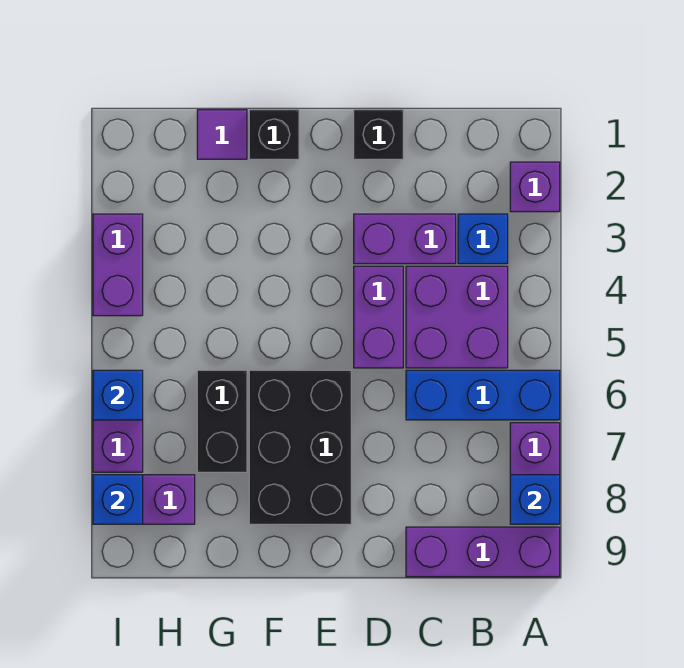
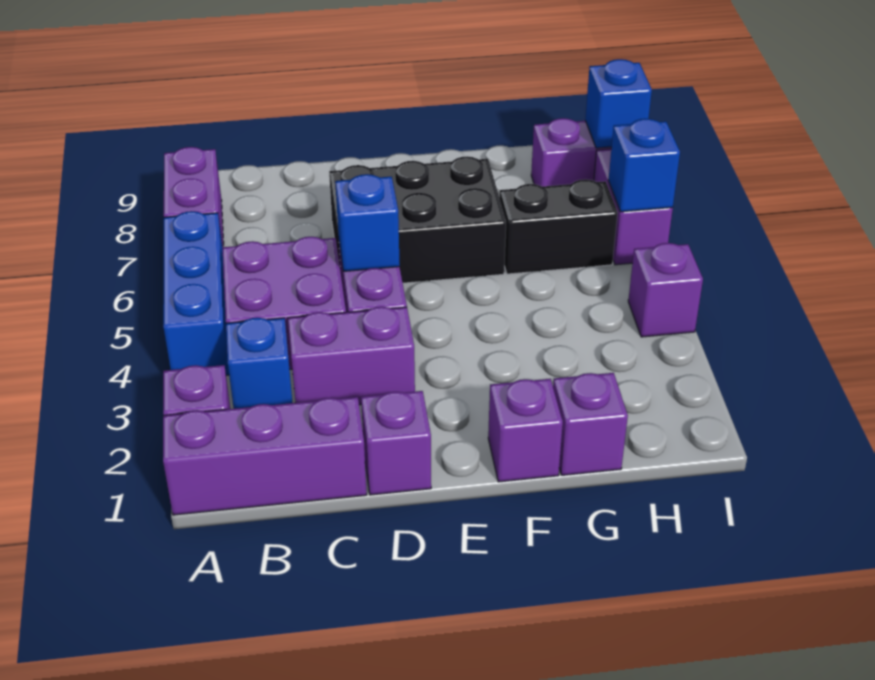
blue 1x3 brick [406,370,560,420] -> blue 1x3 brick turned to [163,211,229,375]
blue 1x1 brick [510,475,560,524] -> blue 1x1 brick moved to [335,174,400,271]
purple 1x3 brick [406,527,560,577] -> purple 1x3 brick moved to [163,397,367,515]
black 1x1 brick [354,110,403,159] -> purple 1x1 brick [361,391,431,495]
black 2x3 brick [249,370,351,524] -> black 2x3 brick turned to [329,156,506,283]
black 1x1 brick [249,110,299,159] -> purple 1x1 brick [488,379,563,482]
purple 1x1 tile [197,110,247,159] -> purple 1x1 brick [553,373,628,475]
black 1x2 brick [197,370,247,472] -> black 1x2 brick turned to [499,179,618,274]
purple 1x2 brick [93,214,143,316] -> purple 1x1 brick [628,243,703,337]

